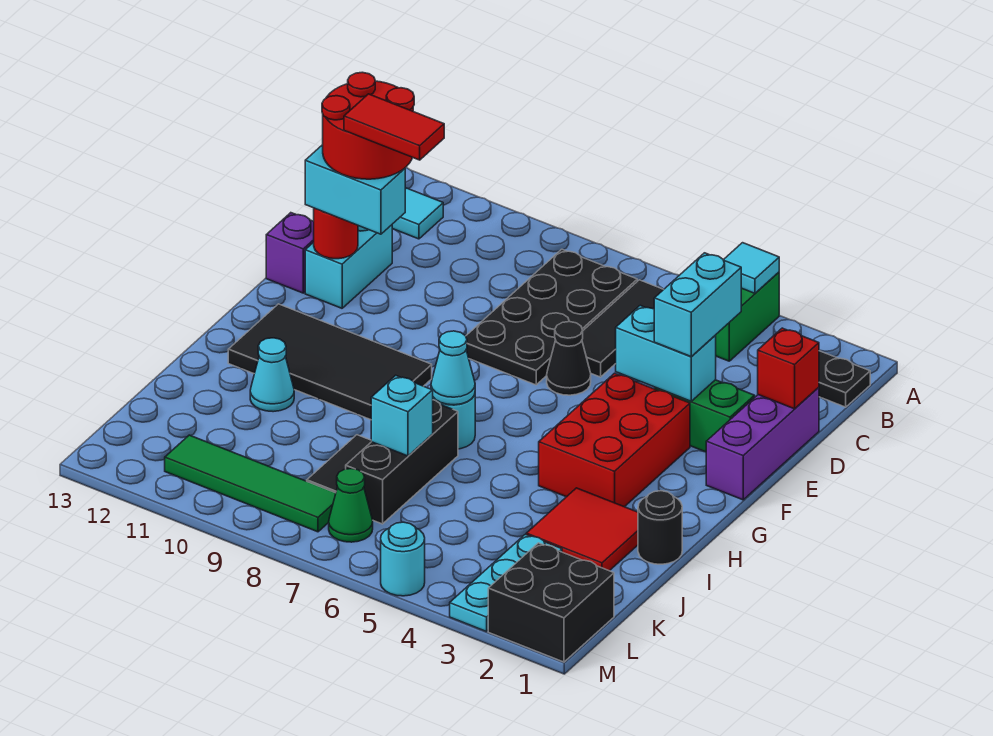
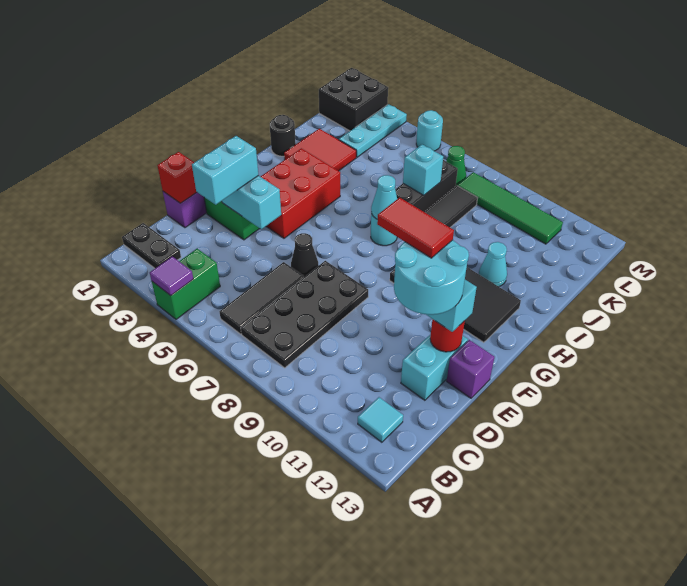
cyan 1x1 tile [724,243,779,293] -> purple 1x1 tile [150,257,193,295]
red 2x2 round brick [322,72,414,179] -> cyan 2x2 round brick [394,240,469,315]

